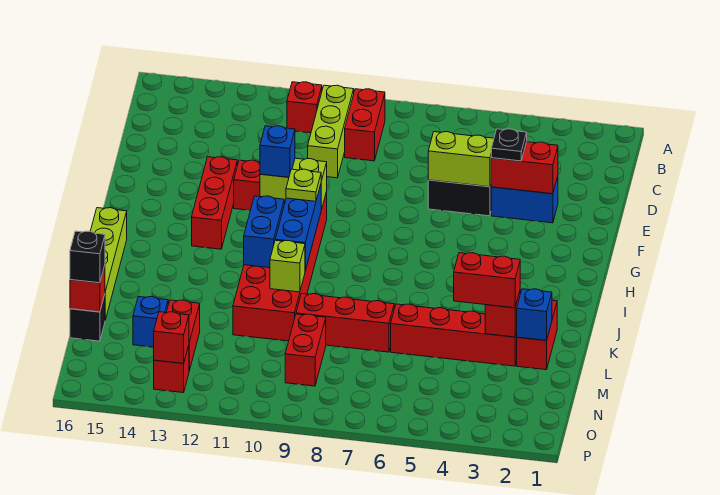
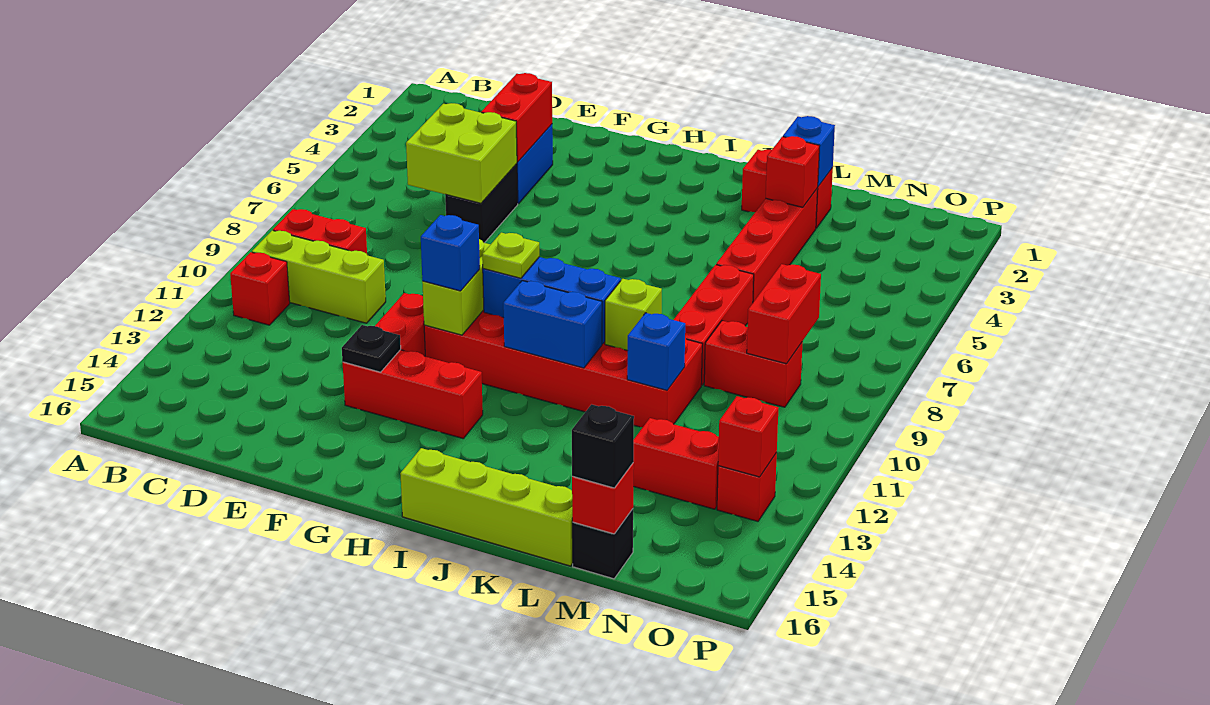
black 1x1 plate [491,129,527,161] -> black 1x1 plate moved to [342,325,401,372]
lime 1x2 brick [428,132,494,187] -> lime 2x2 brick [406,103,517,203]
red 1x2 brick [454,253,520,308] -> red 1x2 brick moved to [747,264,821,364]
blue 1x1 brick [133,297,168,347] -> blue 1x1 brick moved to [627,313,685,390]

